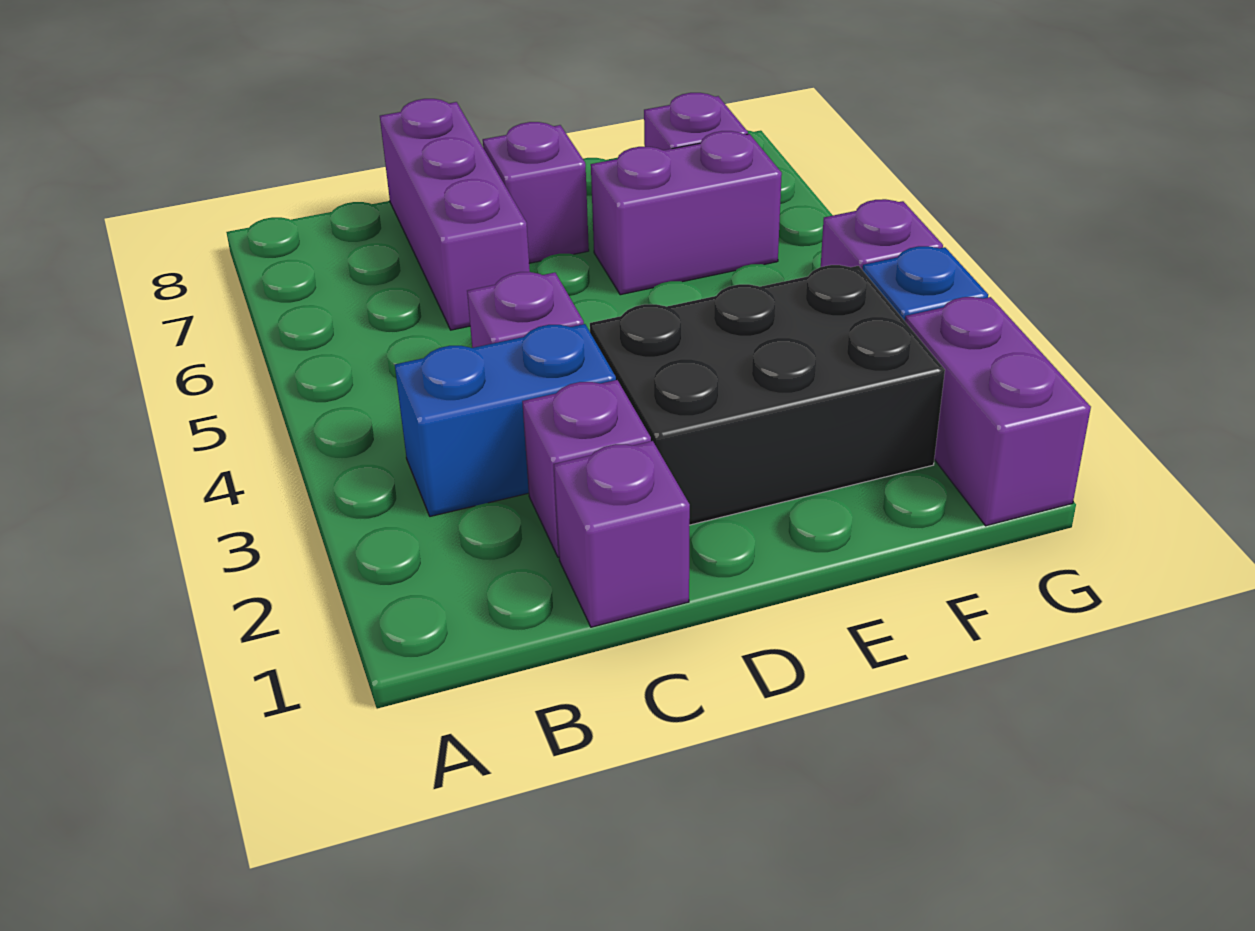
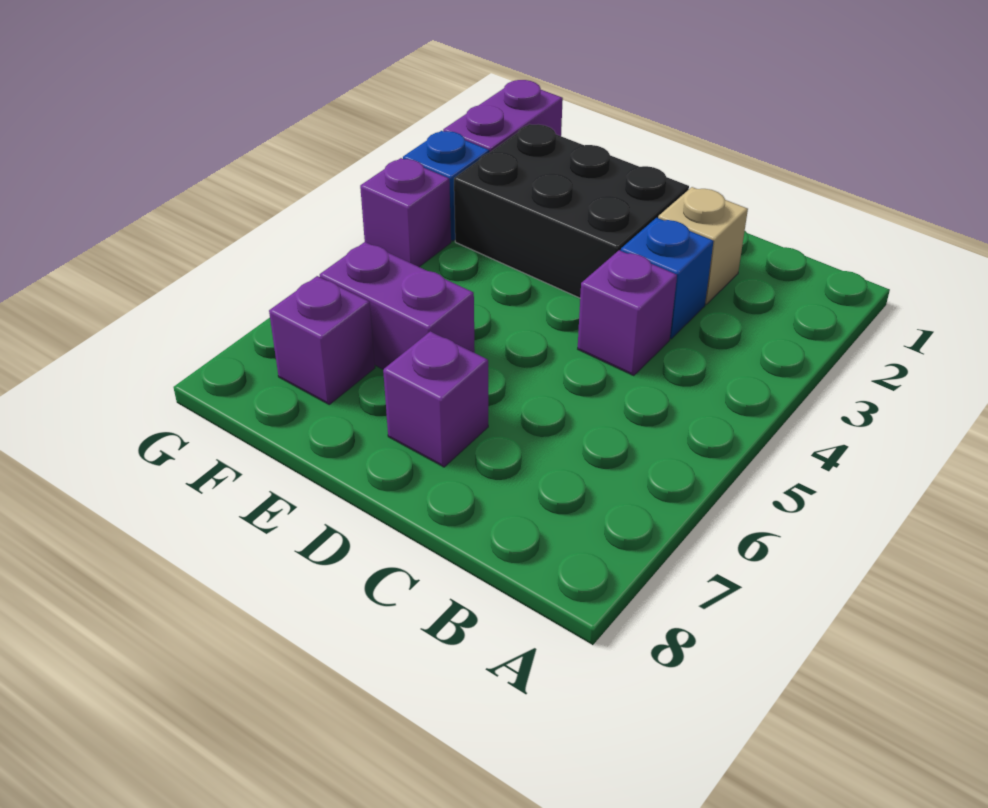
blue 1x2 brick [395,324,616,516] -> blue 1x1 brick [621,218,714,339]
purple 1x1 brick [554,441,690,627] -> none
purple 1x1 brick [522,380,651,557] -> tan 1x1 brick [658,187,748,304]
purple 1x3 brick [380,99,530,330] -> none

